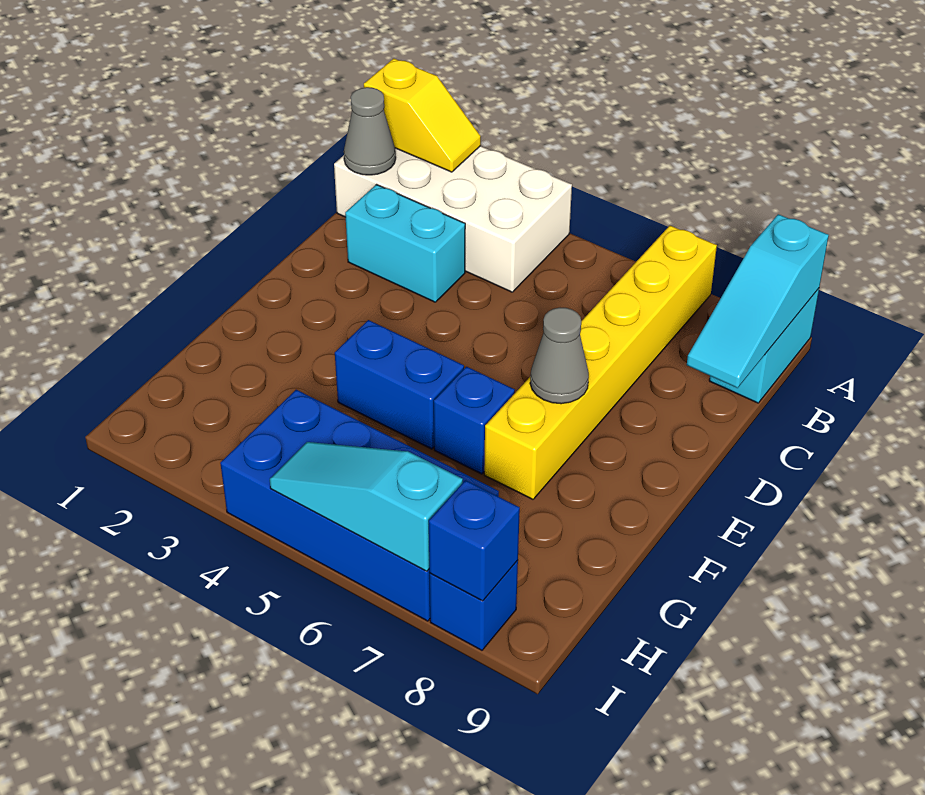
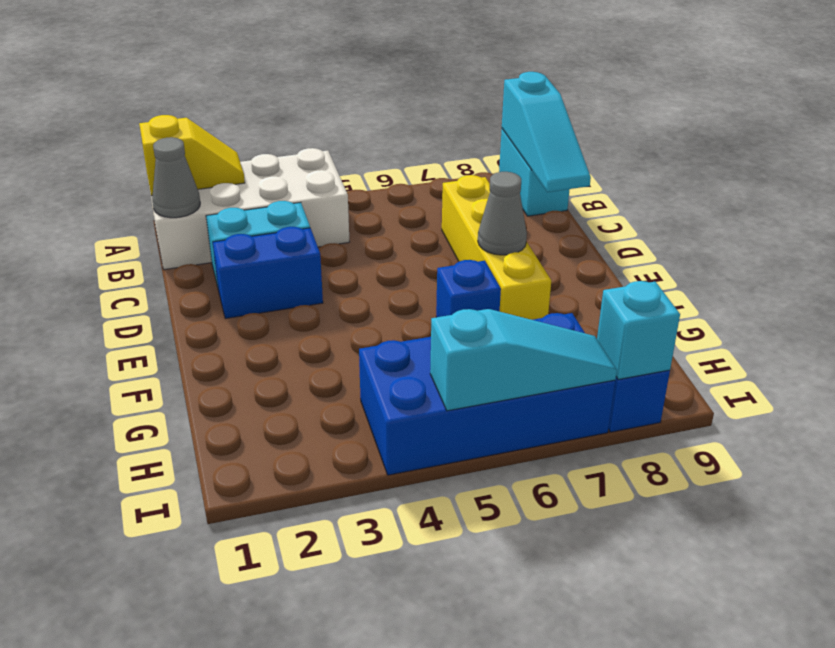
yellow 1x6 brick [484,226,717,499] -> yellow 1x4 brick [442,175,551,320]
blue 1x2 brick [335,320,464,449] -> blue 1x2 brick moved to [213,227,323,318]
cyan 1x3 slope [270,442,463,571] -> cyan 1x3 slope turned to [430,309,617,411]
blue 1x1 brick [429,480,520,601] -> cyan 1x1 brick [597,281,680,380]

